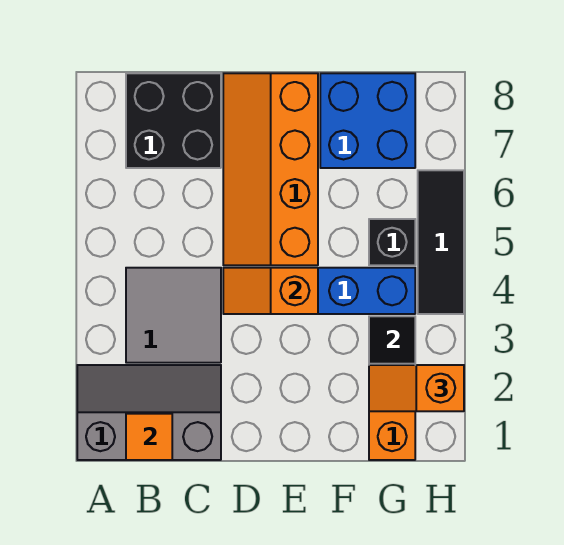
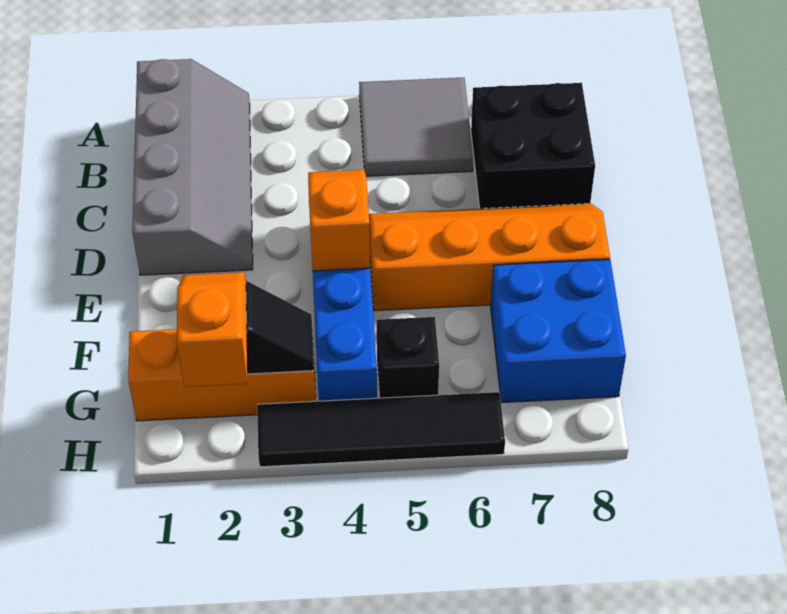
grey 2x3 slope [77,365,221,460] -> grey 2x4 slope [132,59,253,275]
orange 1x1 tile [126,414,172,460] -> none
grey 2x2 tile [126,268,221,363] -> grey 2x2 tile moved to [359,78,473,176]
black 1x3 tile [418,170,464,314] -> black 1x4 tile [257,392,505,467]

